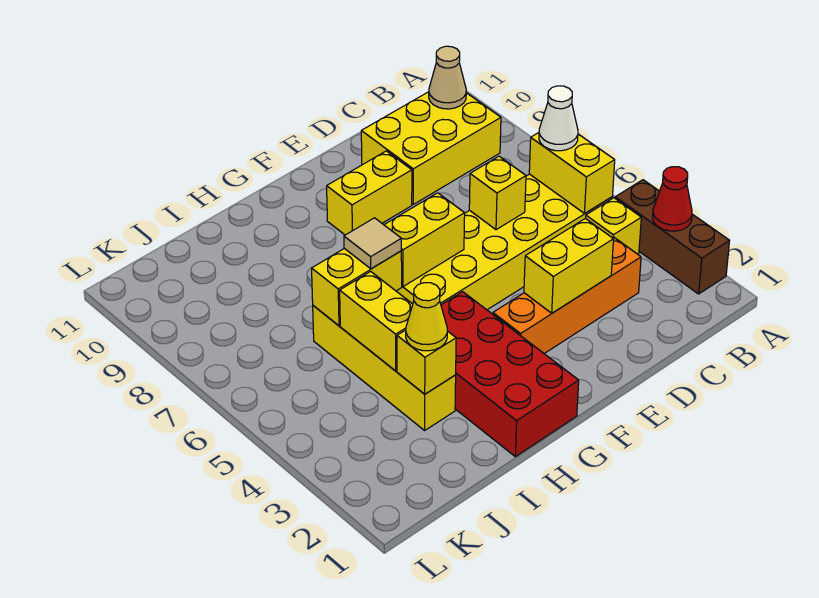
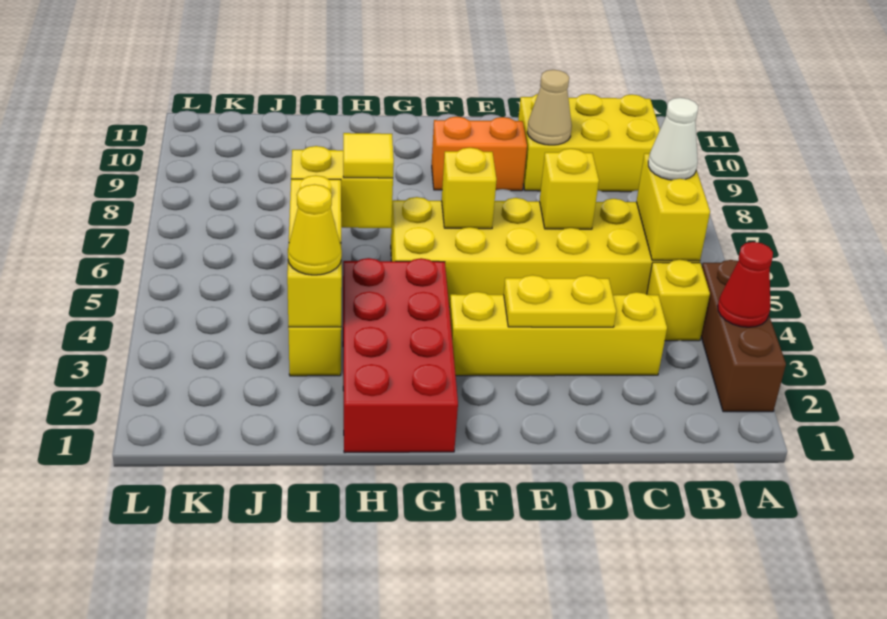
tan 1x1 cone [429,46,466,109] -> tan 1x1 cone moved to [527,70,572,145]
orange 1x4 brick [493,237,641,353] -> yellow 1x4 brick [449,292,667,376]
yellow 1x2 brick [524,218,614,313] -> yellow 1x2 plate [504,275,616,327]
yellow 1x2 brick [327,151,412,235] -> orange 1x2 brick [432,117,527,191]
yellow 1x2 brick [384,193,465,286] -> yellow 1x1 brick [442,148,497,229]
tan 1x1 tile [344,218,401,269] -> yellow 1x1 tile [343,133,394,178]

